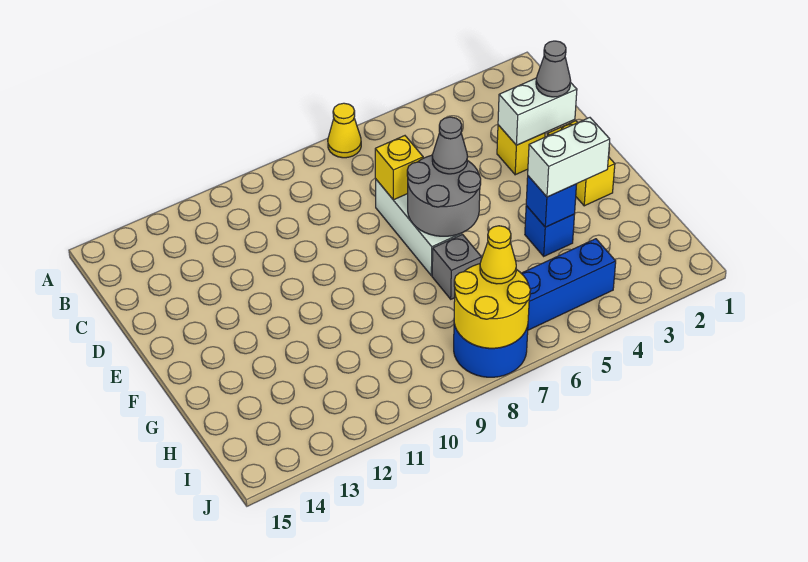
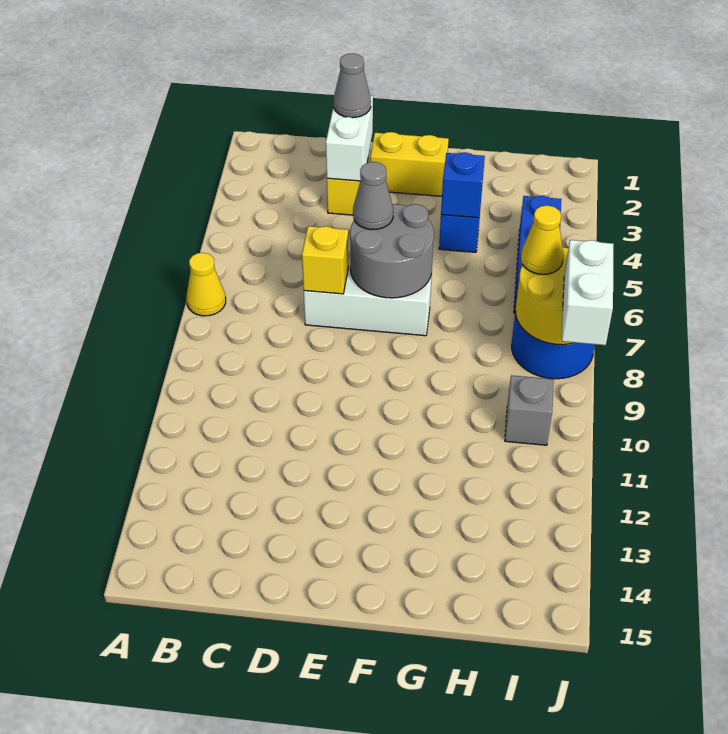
white 1x2 brick [528,118,610,197] -> white 1x2 brick moved to [562,240,613,345]
grey 1x1 brick [432,235,481,299] -> grey 1x1 brick moved to [505,375,554,445]

